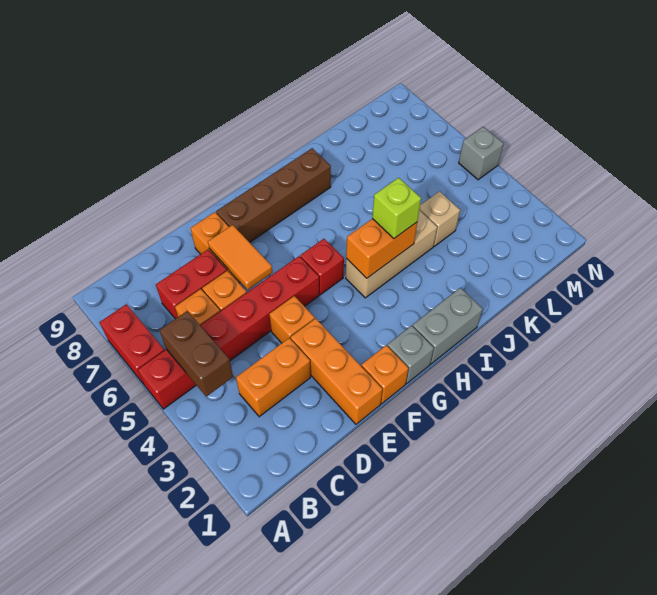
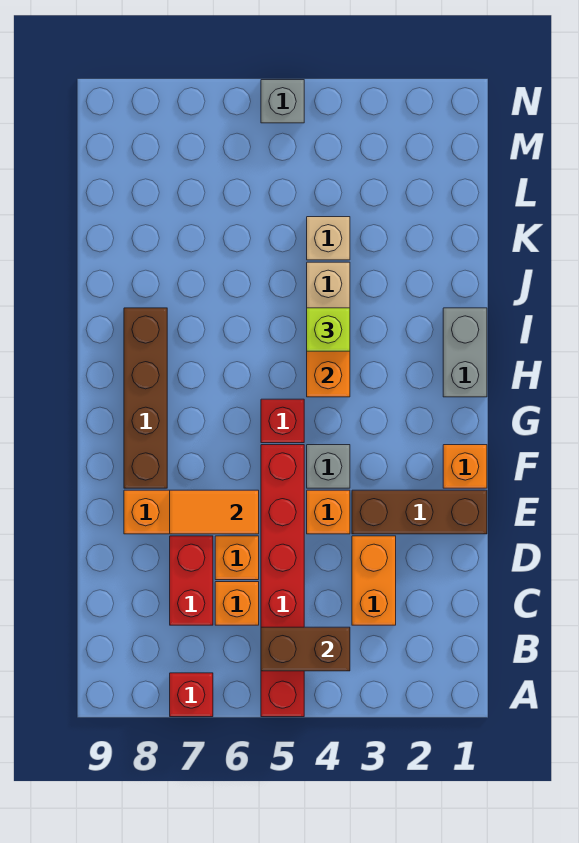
red 1x2 brick [99,304,164,384] -> red 1x1 brick [170,673,213,717]
orange 1x3 brick [291,318,382,424] -> brown 1x3 brick [352,490,487,534]
grey 1x1 brick [387,326,434,384] -> grey 1x1 brick moved to [307,445,350,488]

